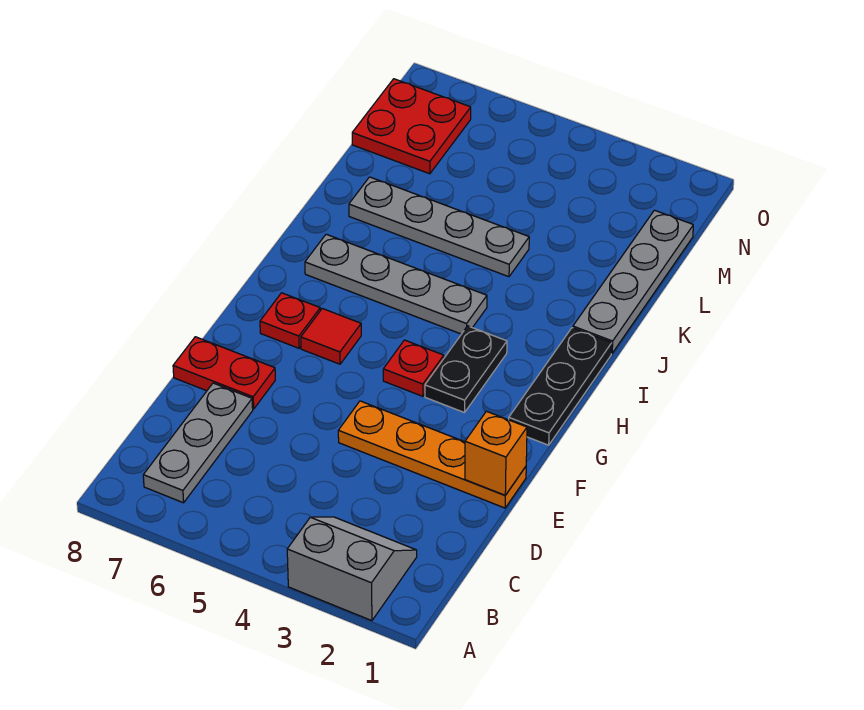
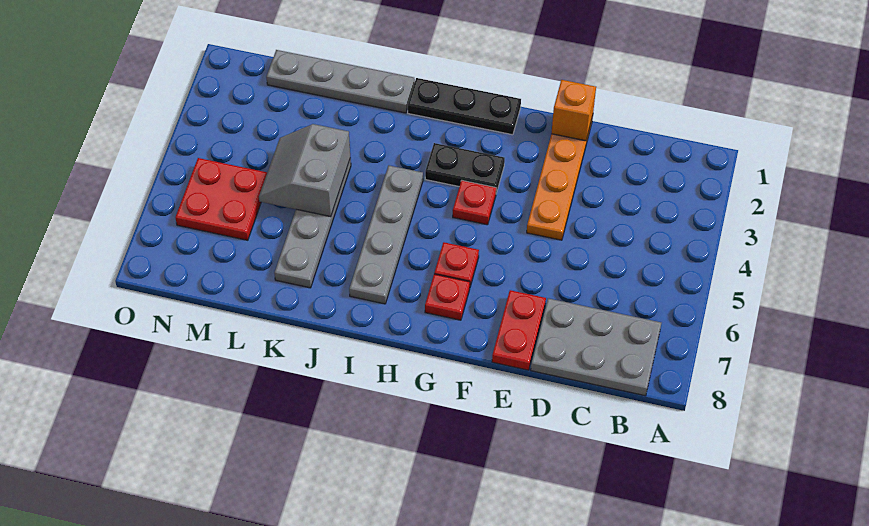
grey 2x2 slope [287,517,417,621] -> grey 2x2 slope moved to [259,124,350,217]
grey 1x3 plate [143,383,253,503] -> grey 2x3 plate [531,298,661,396]
red 1x1 tile [301,309,361,364] -> red 1x1 plate [434,242,479,287]
red 2x2 plate [352,79,471,174] -> red 2x2 plate moved to [175,158,267,240]

